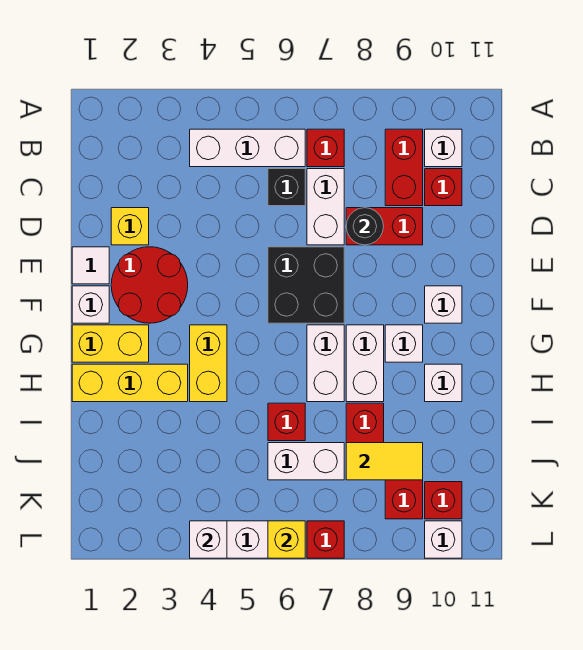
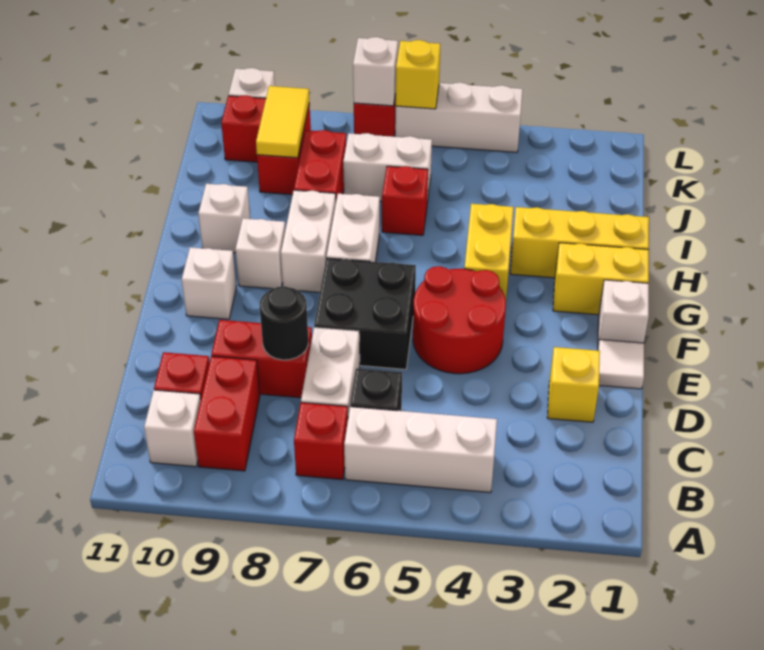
red 2x2 round brick [111,247,188,323] -> red 2x2 round brick moved to [413,266,506,374]
yellow 1x2 tile [346,443,423,480] -> yellow 1x2 tile turned to [256,86,309,158]
white 1x1 brick [190,521,227,558] -> white 1x1 brick moved to [353,37,398,106]

